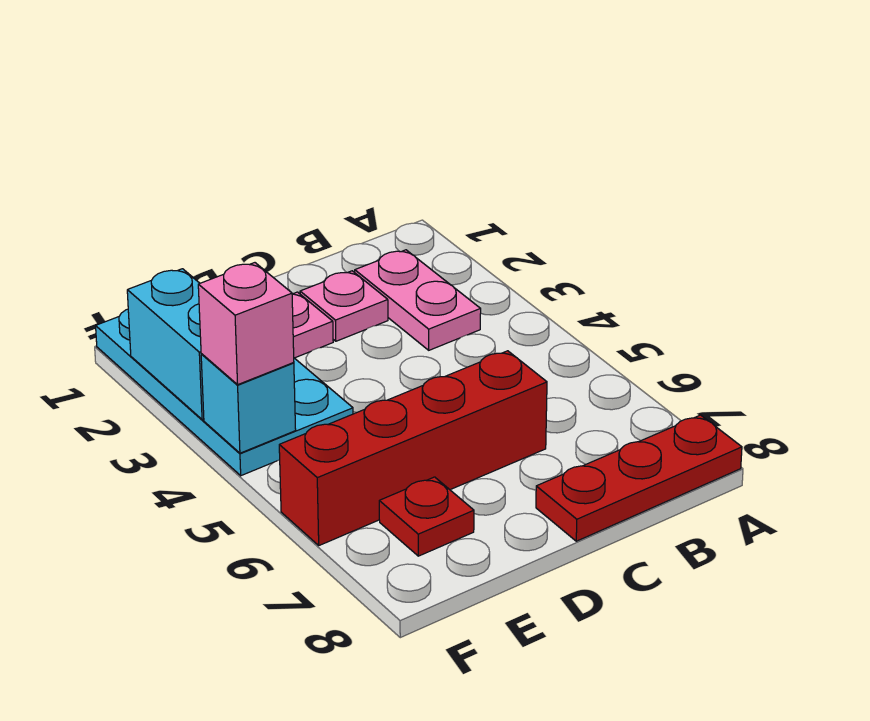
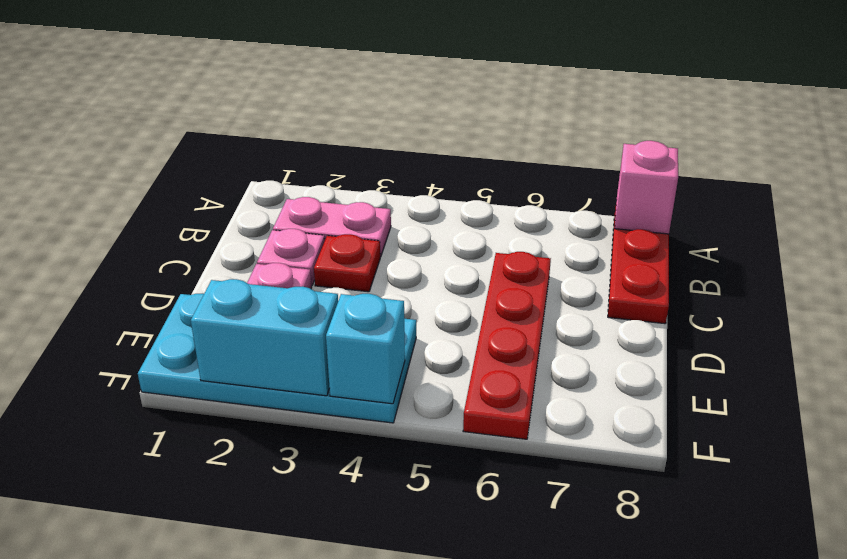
red 1x4 brick [279,351,547,545] -> red 1x4 plate [463,252,551,439]
red 1x1 plate [379,477,474,556] -> red 1x1 plate moved to [314,234,380,292]
pink 1x1 brick [198,263,294,385] -> pink 1x1 brick moved to [615,141,678,234]

